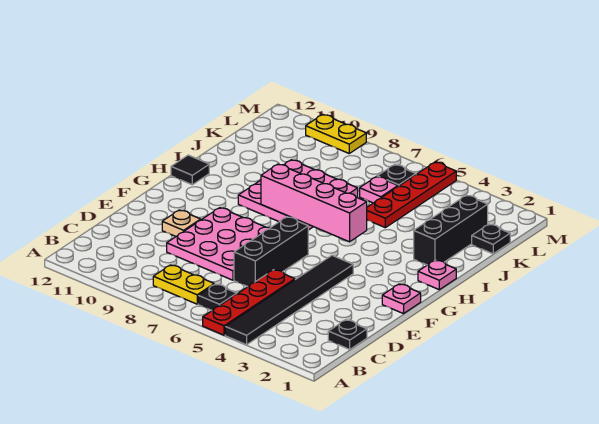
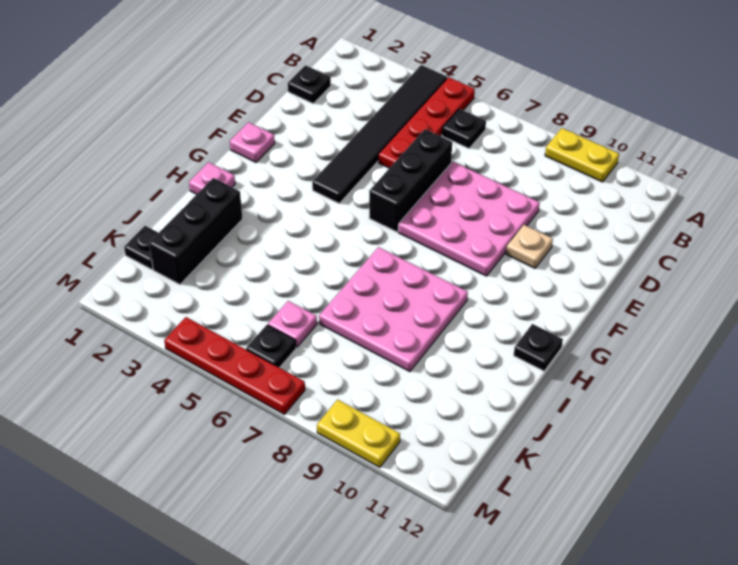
yellow 1x2 plate [153,265,214,304] -> yellow 1x2 plate moved to [545,128,619,182]
pink 1x4 brick [261,164,367,242] -> none
black 1x1 tile [171,155,209,185] -> black 1x1 plate [514,324,563,371]
red 1x4 plate [367,162,456,228] -> red 1x4 plate turned to [164,317,305,414]

